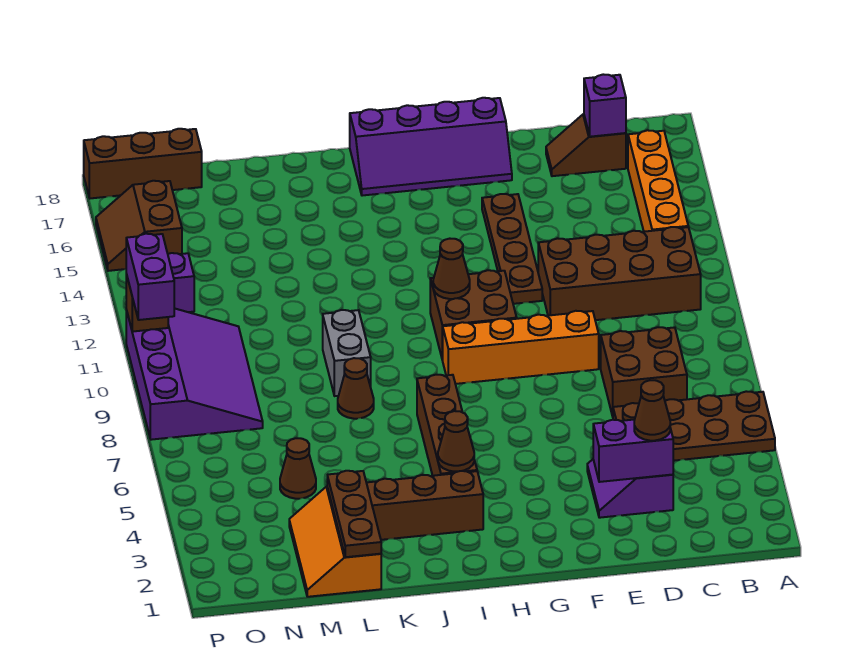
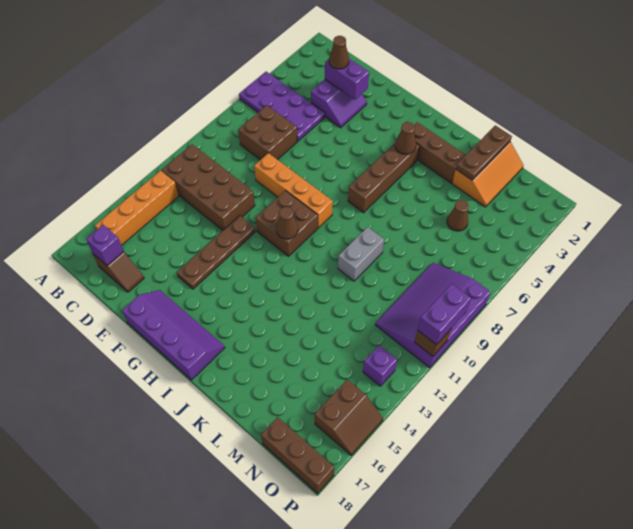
brown 2x4 plate [613,391,775,461] -> purple 2x4 plate [239,72,325,141]
brown 1x1 cone [338,358,374,419] -> none

